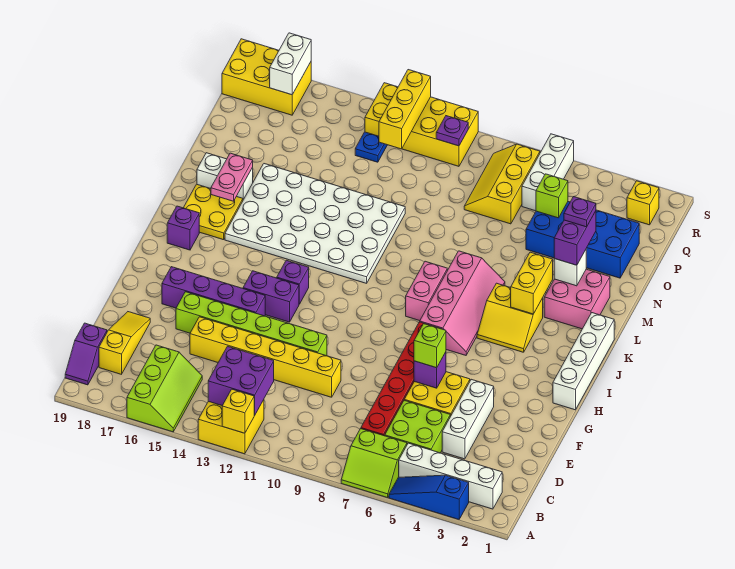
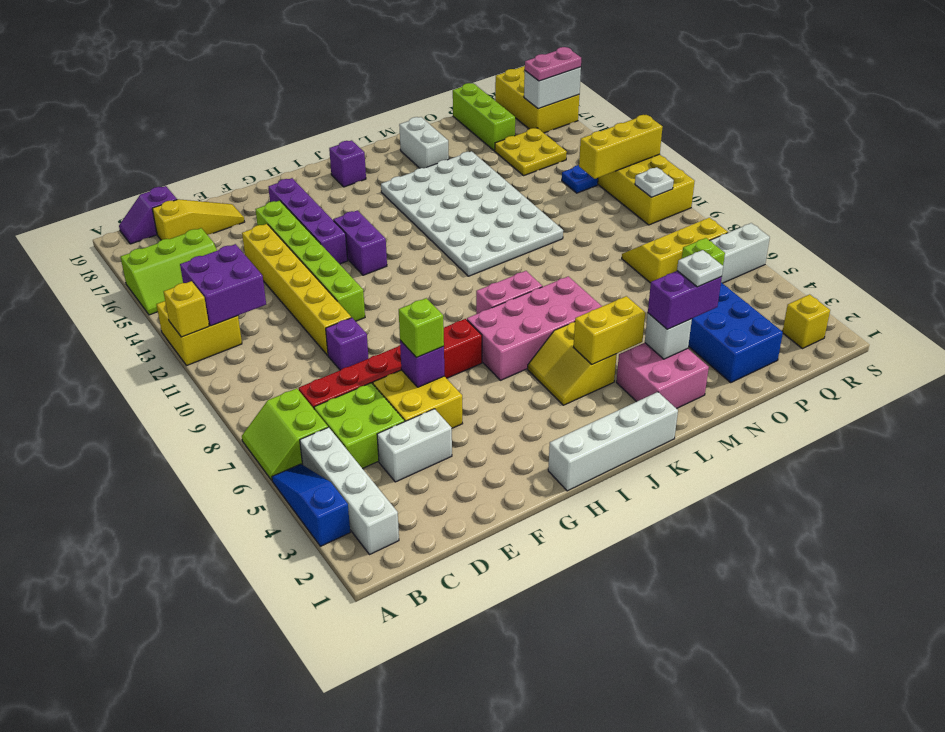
white 1x3 brick [442,379,494,459] -> white 1x2 brick [377,409,452,482]
pink 2x4 slope [420,251,505,355] -> pink 2x4 brick [467,276,602,380]
purple 1x1 brick [277,260,309,304] -> purple 1x1 brick moved to [326,318,369,370]
yellow 2x2 plate [184,184,243,240] -> yellow 2x2 plate moved to [495,128,567,175]
pink 1x2 plate [211,153,253,201] -> pink 1x2 plate moved to [525,47,581,81]
purple 1x1 plate [564,197,596,227] -> white 1x1 plate [677,250,723,287]
none -> lime 1x3 brick [453,83,515,151]
purple 1x1 plate [436,116,468,146] -> white 1x1 plate [635,167,674,197]

